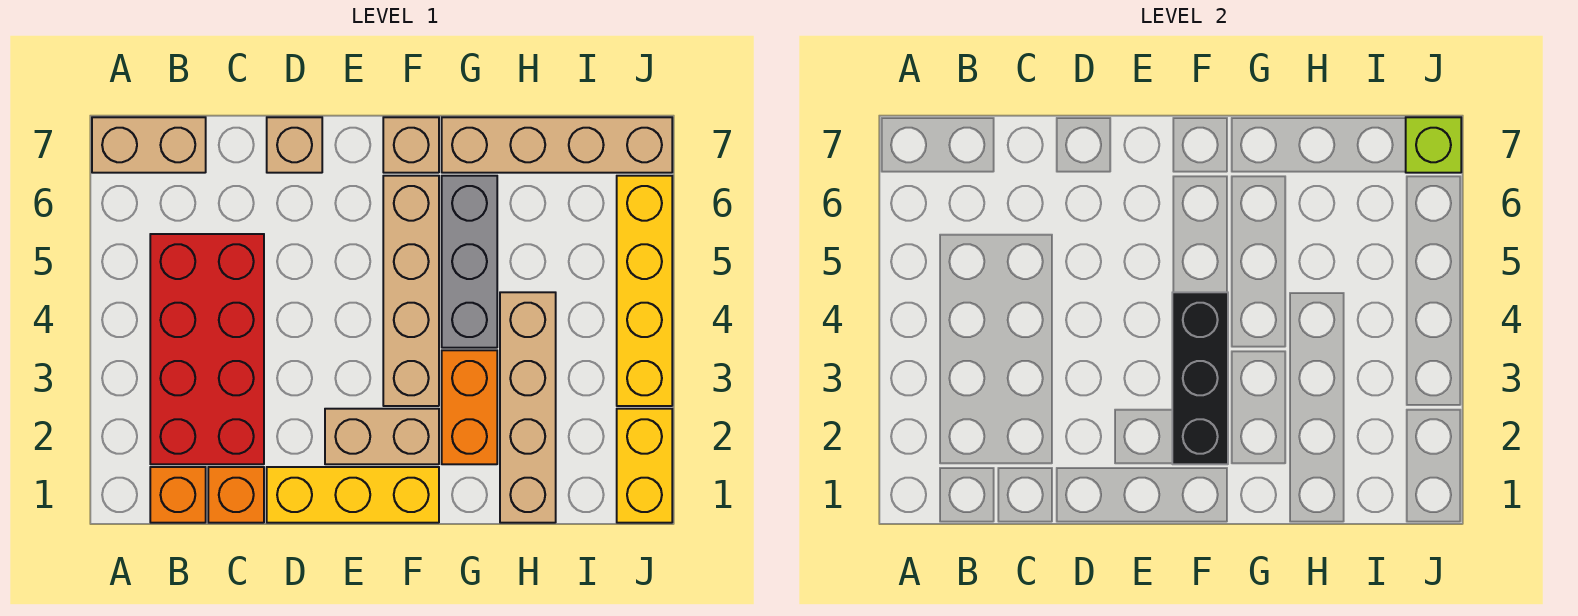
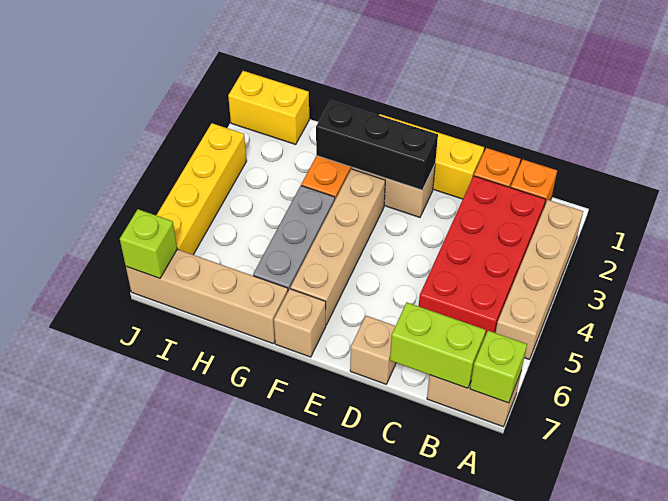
none -> lime 1x1 brick [470,331,527,403]
none -> lime 1x2 brick [390,302,486,388]
black 1x3 brick [1172,292,1228,464] -> black 1x3 brick turned to [316,100,438,190]
tan 1x4 brick [500,292,556,523] -> tan 1x4 brick moved to [496,200,583,359]
yellow 1x2 brick [617,409,672,523] -> yellow 1x2 brick turned to [228,71,309,144]

